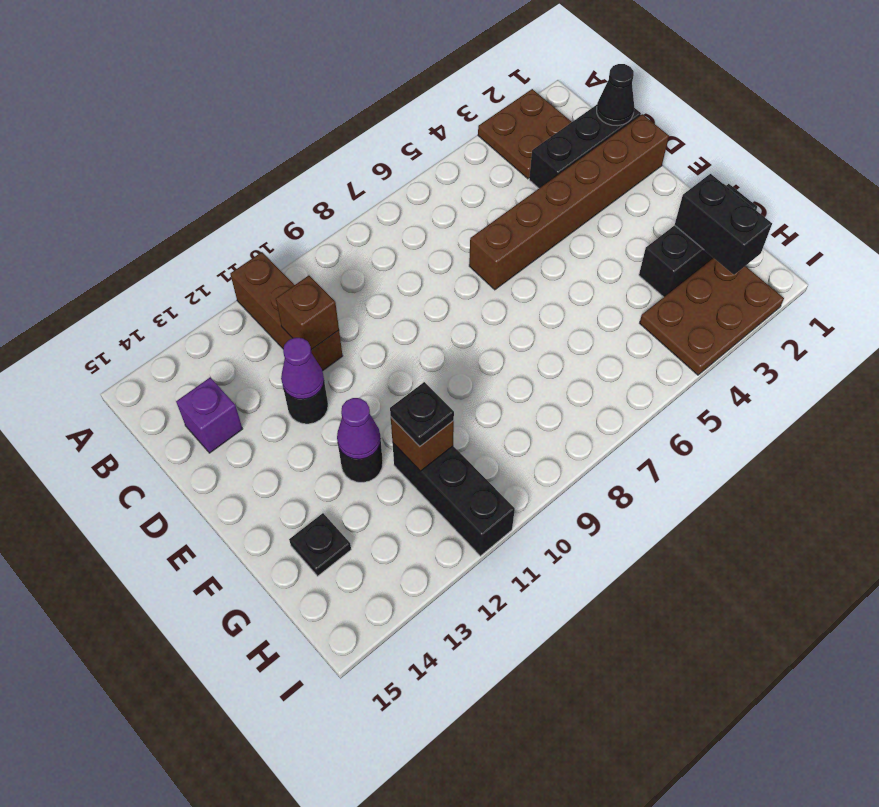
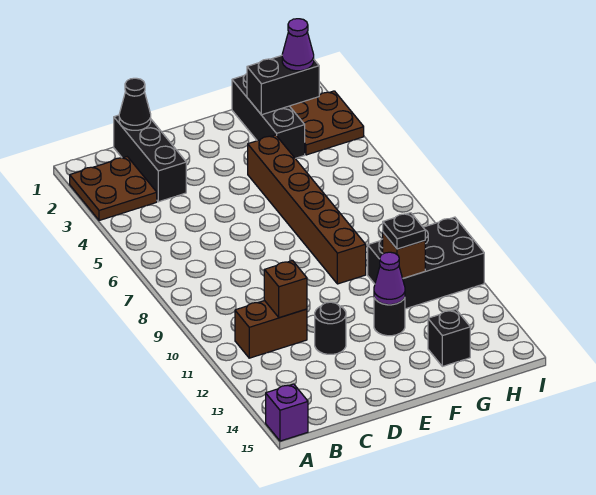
brown 1x3 brick [230,252,343,371] -> brown 1x2 brick [235,301,307,358]
purple 1x1 brick [176,377,242,453] -> purple 1x1 brick moved to [266,384,308,441]
brown 1x6 brick [469,114,669,290] -> brown 1x6 brick moved to [248,135,366,284]
purple 1x1 cone [281,338,324,399] -> purple 1x1 cone moved to [282,19,314,71]
black 1x3 brick [393,443,515,556] -> black 2x3 brick [368,217,484,309]
black 1x1 plate [289,513,351,576] -> black 1x1 brick [428,310,470,366]
brown 2x3 plate [640,258,784,375] -> brown 2x2 plate [290,91,364,155]

